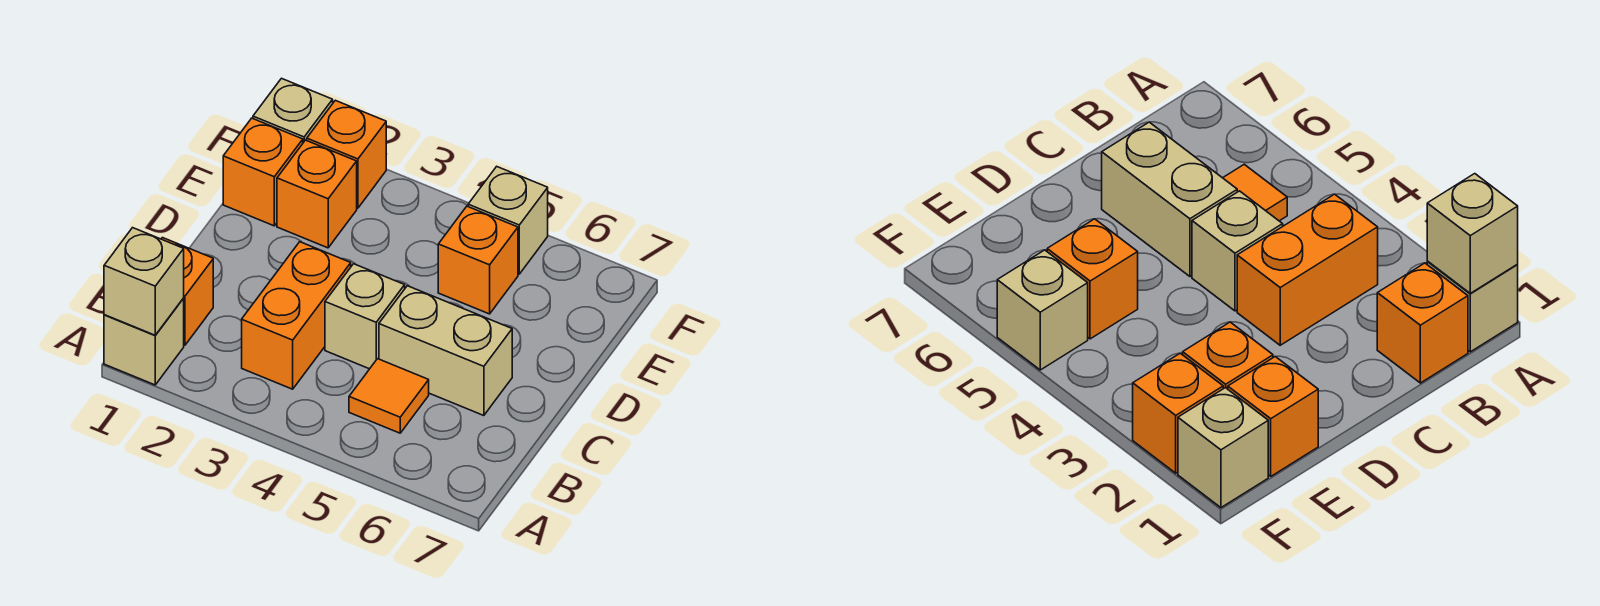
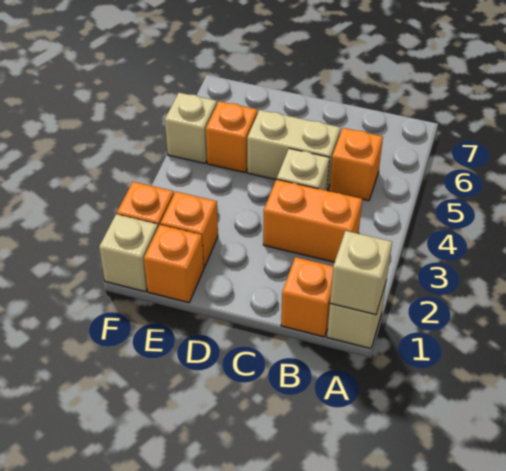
orange 1x1 tile [349,359,429,433] -> orange 1x1 brick [330,128,383,201]
tan 1x2 brick [379,286,512,416] -> tan 1x2 brick turned to [247,110,340,191]

